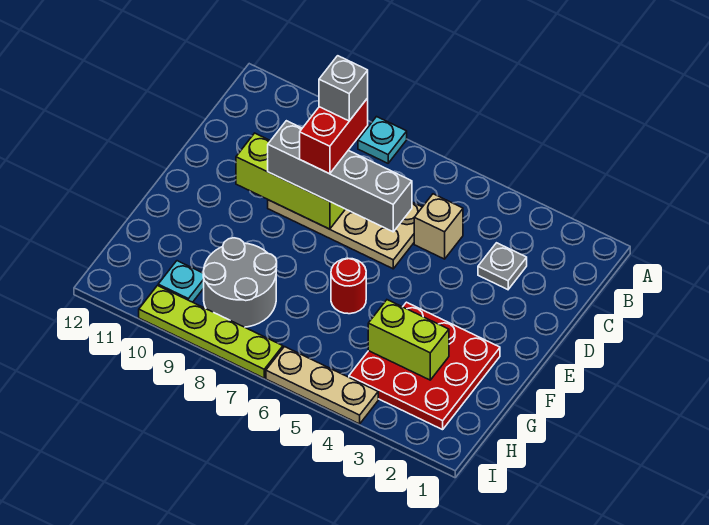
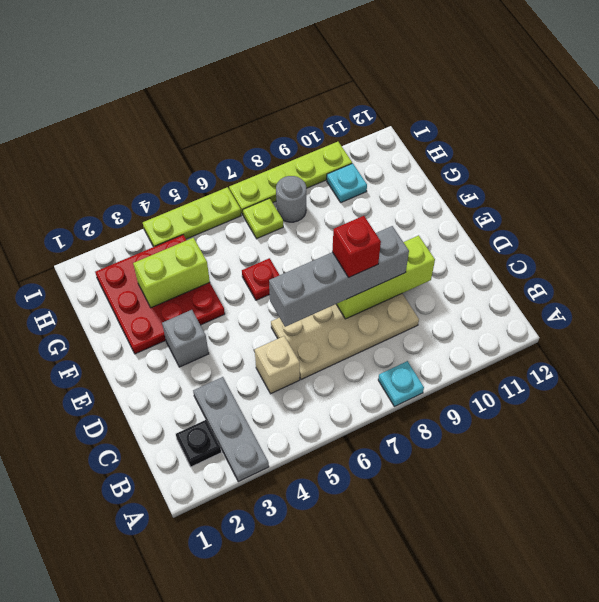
none -> black 1x1 plate [176,420,221,467]
grey 1x1 plate [478,243,527,290] -> grey 1x3 plate [193,377,269,482]
red 1x2 brick [300,98,368,174] -> red 1x1 brick [332,216,381,277]
grey 1x1 brick [319,56,368,121] -> grey 1x1 brick moved to [162,310,209,367]
red 1x1 round brick [331,258,366,314] -> red 1x1 plate [242,258,279,300]
grey 2x2 round brick [203,238,277,327] -> grey 1x1 round brick [276,176,306,222]
none -> lime 1x1 plate [243,198,283,239]
tan 1x3 plate [266,347,378,424] -> lime 1x3 plate [143,187,241,247]

